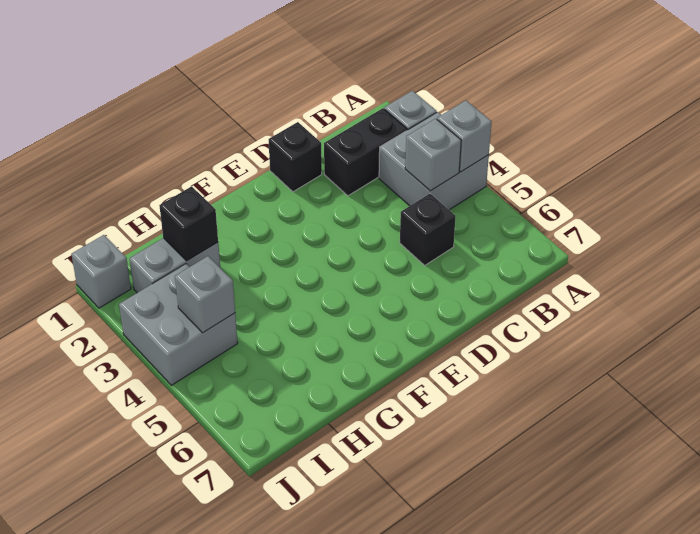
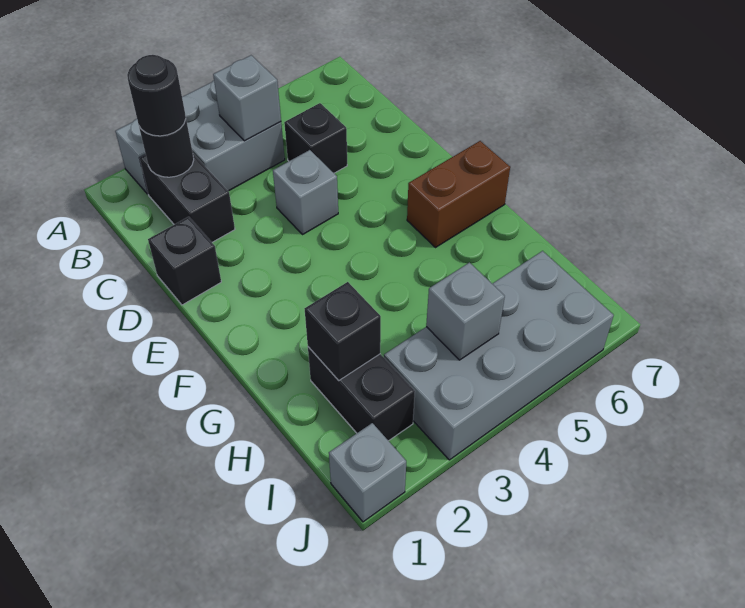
grey 1x1 brick [437,100,492,172] -> grey 1x1 brick moved to [273,150,338,235]
none -> black 1x1 round brick [139,120,194,177]
none -> black 1x1 round brick [127,55,186,136]
none -> brown 1x2 brick [407,141,510,248]
grey 1x2 brick [129,238,220,293] -> black 1x2 brick [308,347,415,441]
grey 2x2 brick [119,264,238,385] -> grey 2x4 brick [384,251,614,460]

